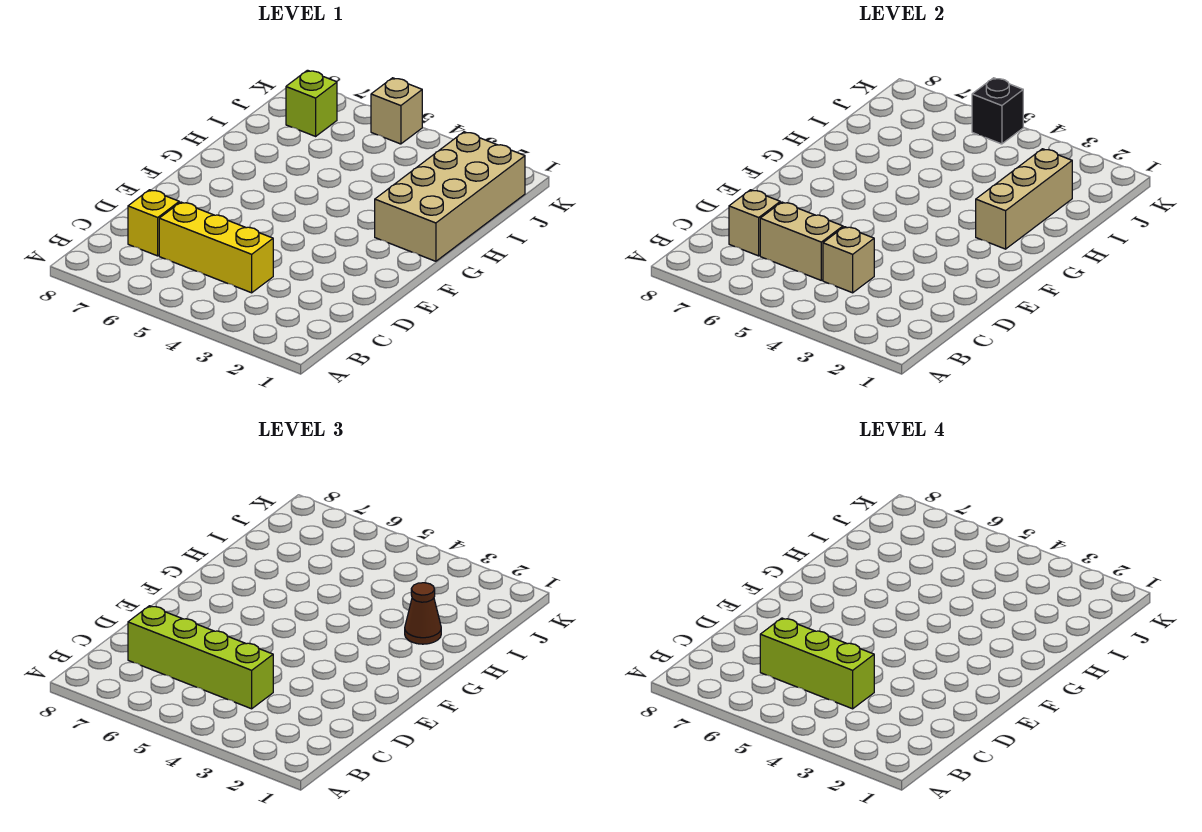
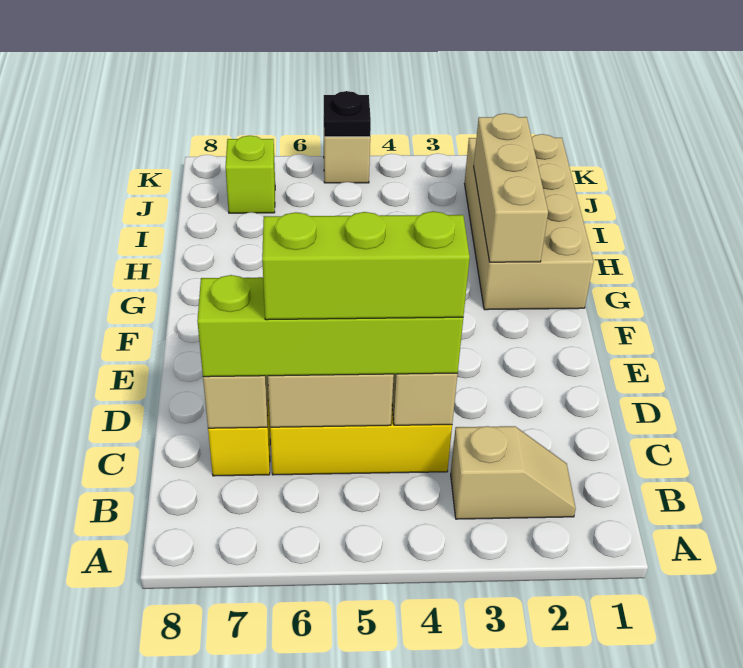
none -> tan 1x2 slope [451,426,576,519]
brown 1x1 cone [405,583,441,644] -> none
black 1x1 brick [972,78,1023,144] -> black 1x1 plate [324,91,371,137]

